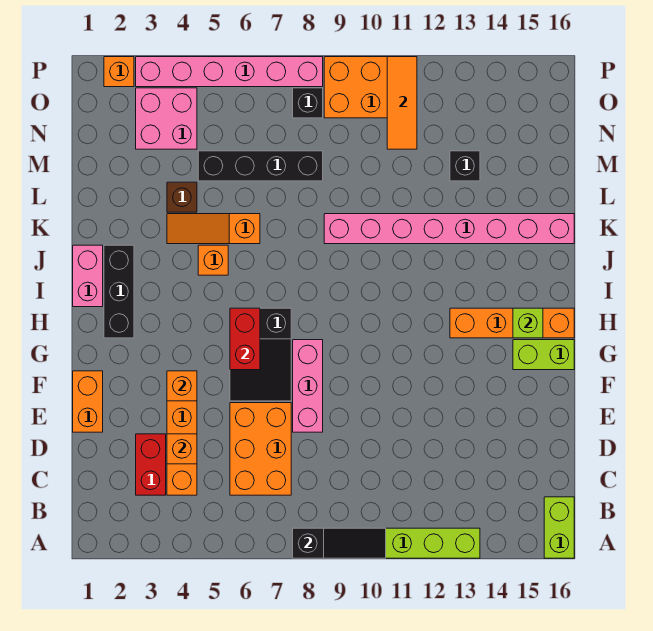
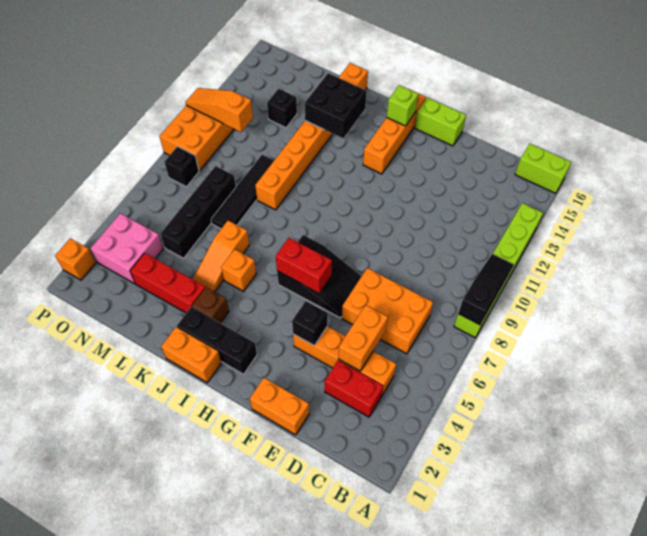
orange 1x1 brick [167,434,197,464] -> orange 1x2 brick [338,305,388,371]
pink 1x3 brick [293,340,323,432] -> none
orange 1x1 brick [167,371,197,401] -> black 1x1 brick [292,301,328,346]
lime 1x2 brick [513,340,574,370] -> lime 1x2 brick turned to [415,97,466,146]
pink 1x2 brick [73,245,103,307] -> orange 1x2 brick [161,327,221,383]
none -> black 2x2 brick [305,73,367,138]
none -> red 1x3 brick [130,253,205,313]
pink 1x8 brick [324,214,574,244] -> orange 1x8 brick [255,63,368,210]
brown 1x1 brick [167,182,197,212] -> brown 1x1 brick moved to [192,287,229,323]
none -> black 1x4 tile [211,155,274,229]
orange 1x3 tile [387,57,417,149] -> orange 1x3 slope [185,88,253,132]
pink 1x6 brick [136,57,323,87] -> none

